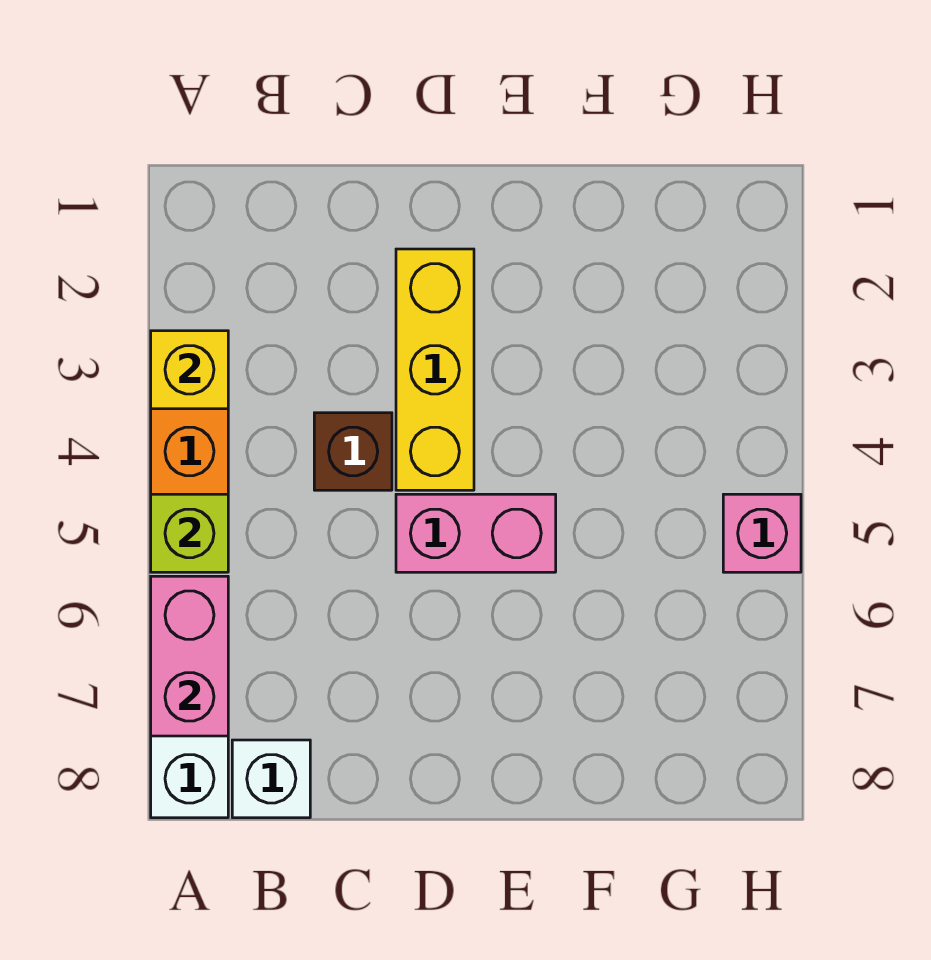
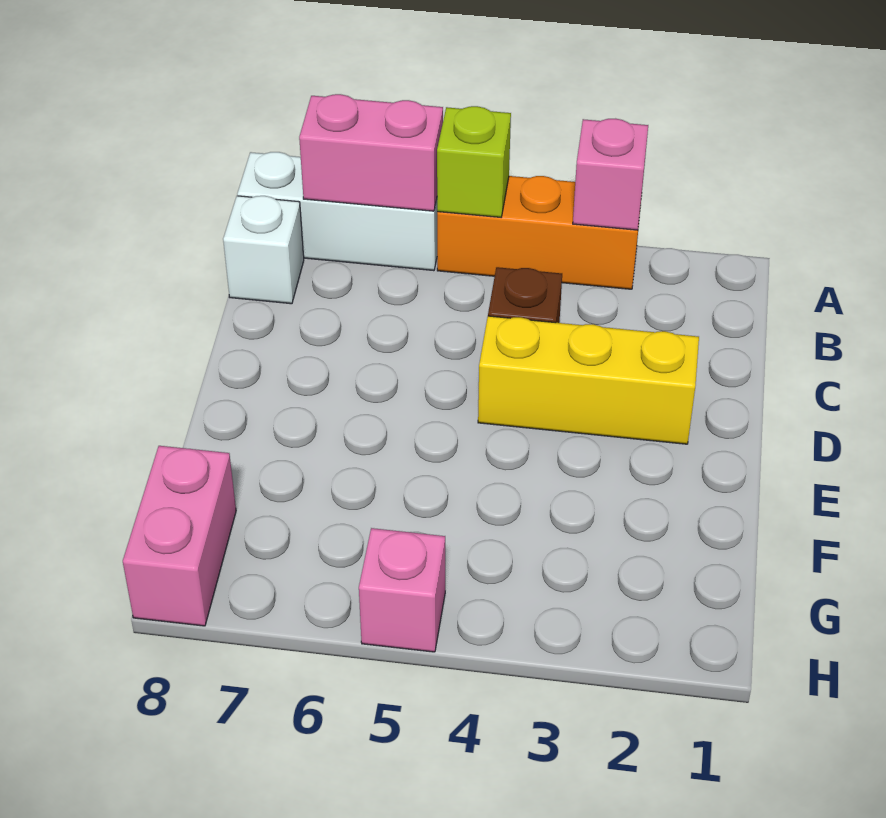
yellow 1x1 brick [151,331,228,409] -> pink 1x1 brick [573,119,648,230]
pink 1x2 brick [396,494,556,572] -> pink 1x2 brick moved to [123,446,236,626]

